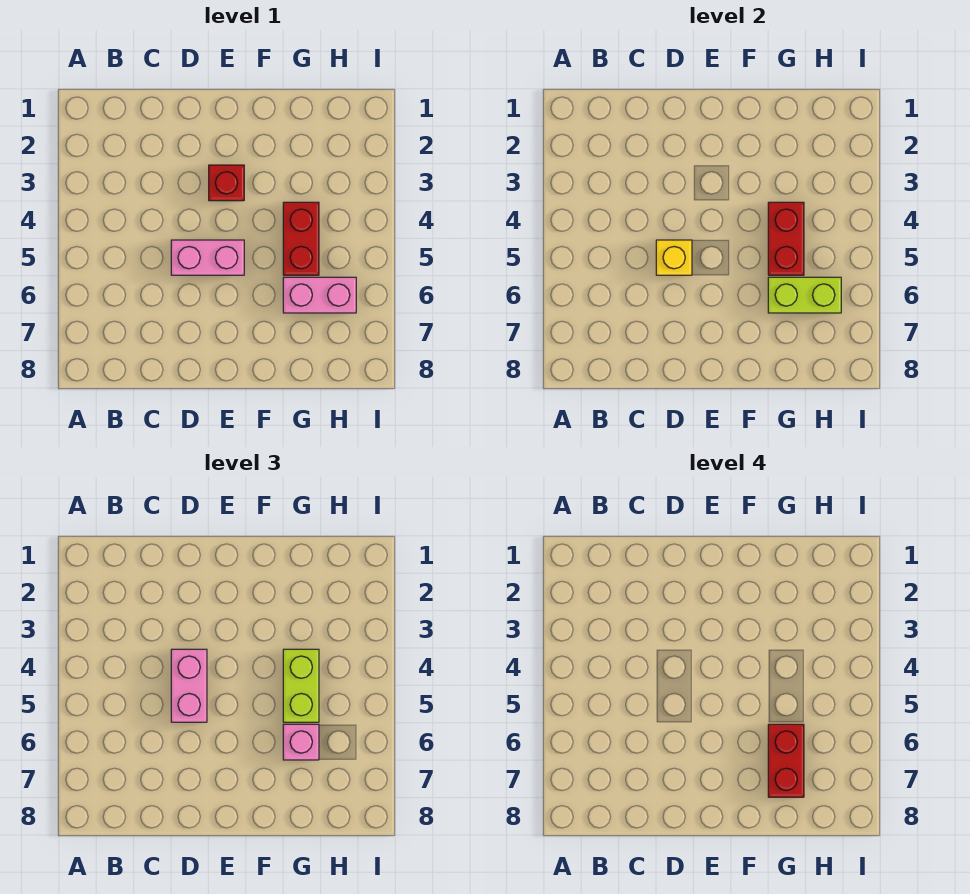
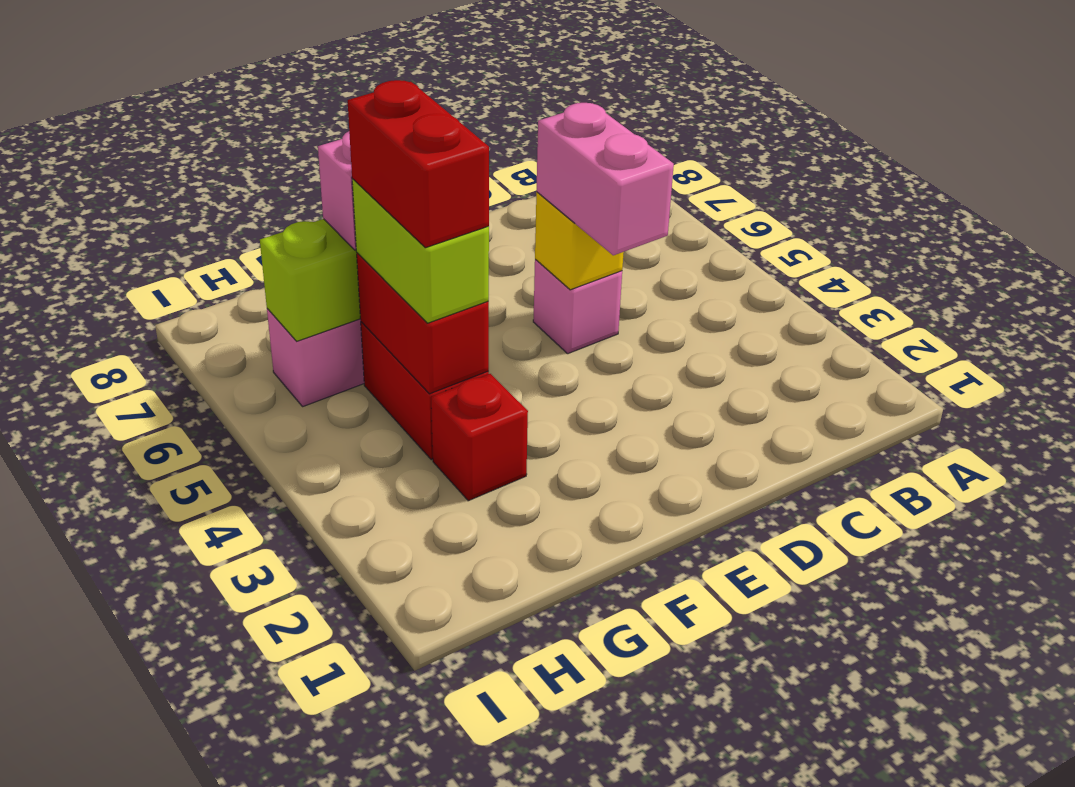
pink 1x2 brick [171,240,244,275] -> pink 1x1 brick [533,259,622,354]
red 1x1 brick [209,165,244,201] -> red 1x1 brick moved to [431,374,528,501]
red 1x2 brick [768,724,804,797] -> red 1x2 brick moved to [348,80,489,248]

